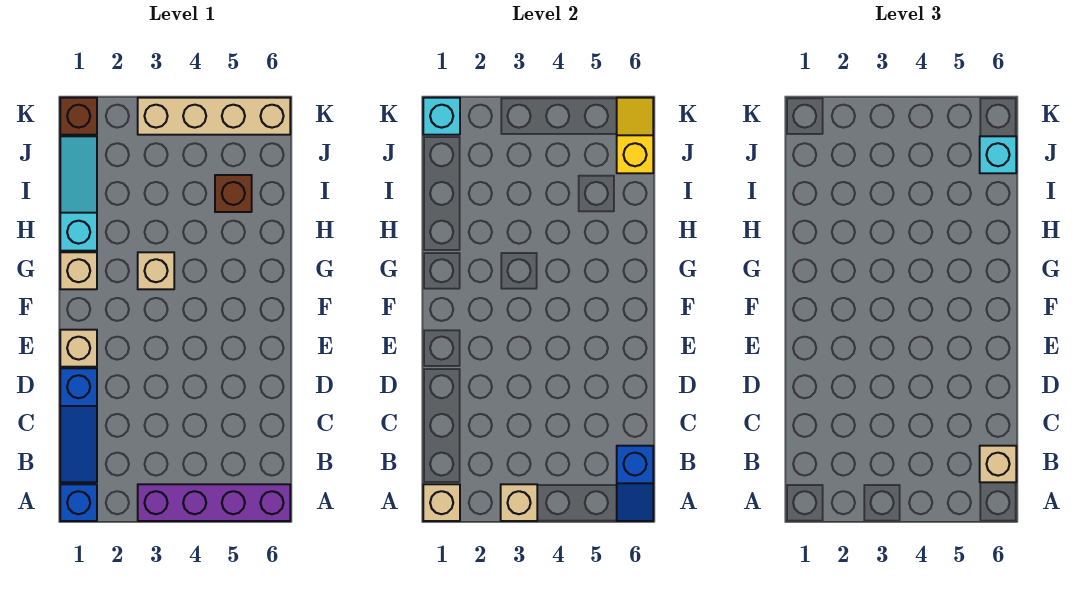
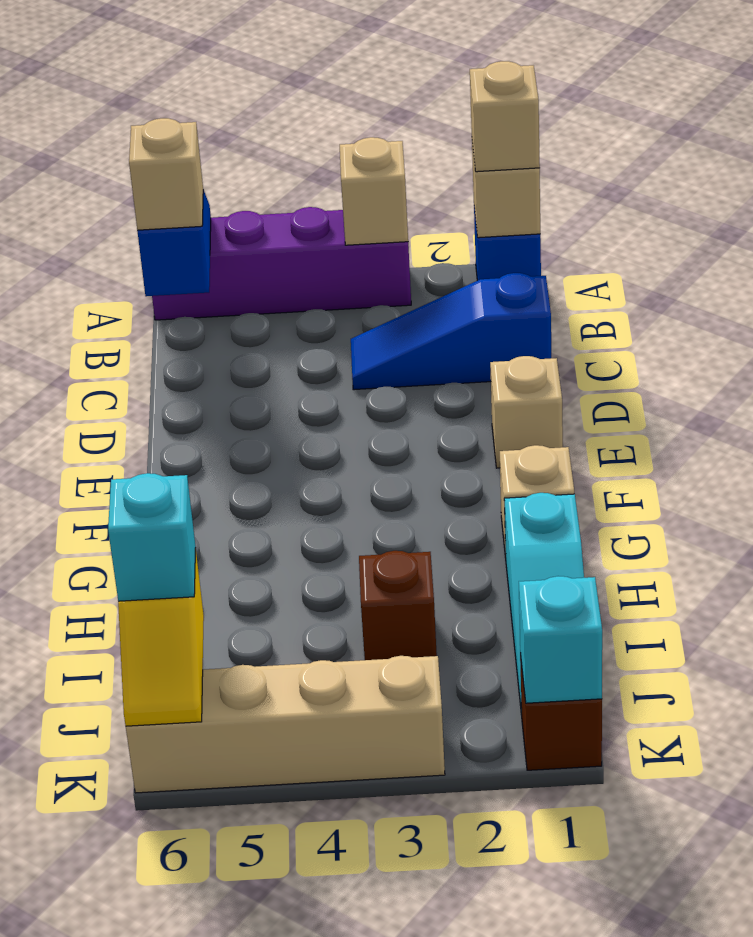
blue 1x3 slope [60,368,97,482] -> blue 1x3 slope turned to [351,273,551,390]
tan 1x1 brick [138,252,174,289] -> tan 1x1 brick moved to [470,61,540,172]
brown 1x1 brick [215,175,252,212] -> brown 1x1 brick moved to [359,551,437,660]

